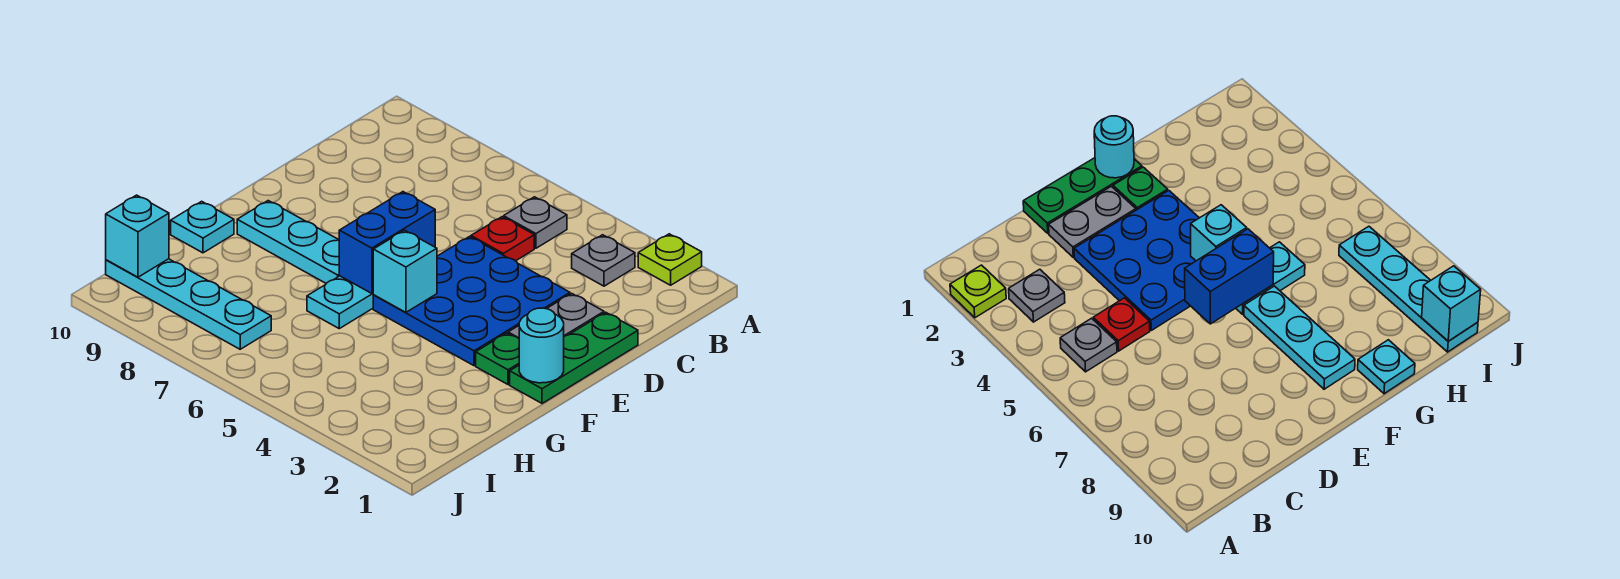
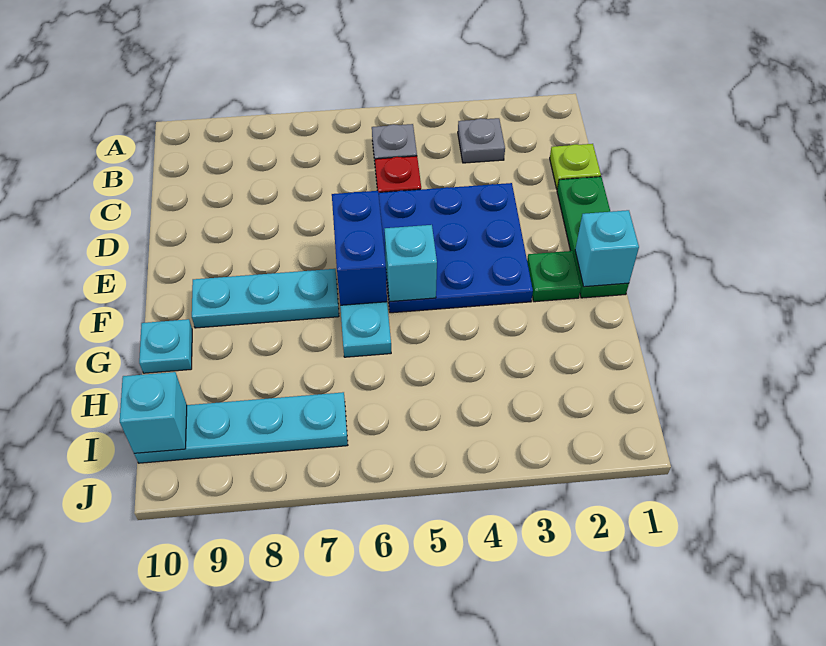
lime 1x1 plate [638,234,702,285] -> lime 1x1 plate moved to [550,144,601,189]
grey 1x2 plate [508,293,604,338] -> none
cyan 1x1 round brick [519,308,564,383] -> cyan 1x1 brick [575,210,639,287]

